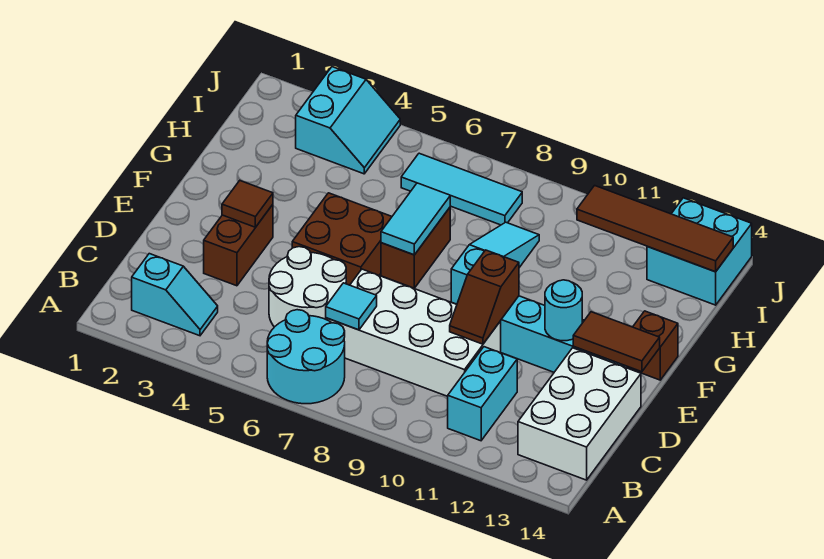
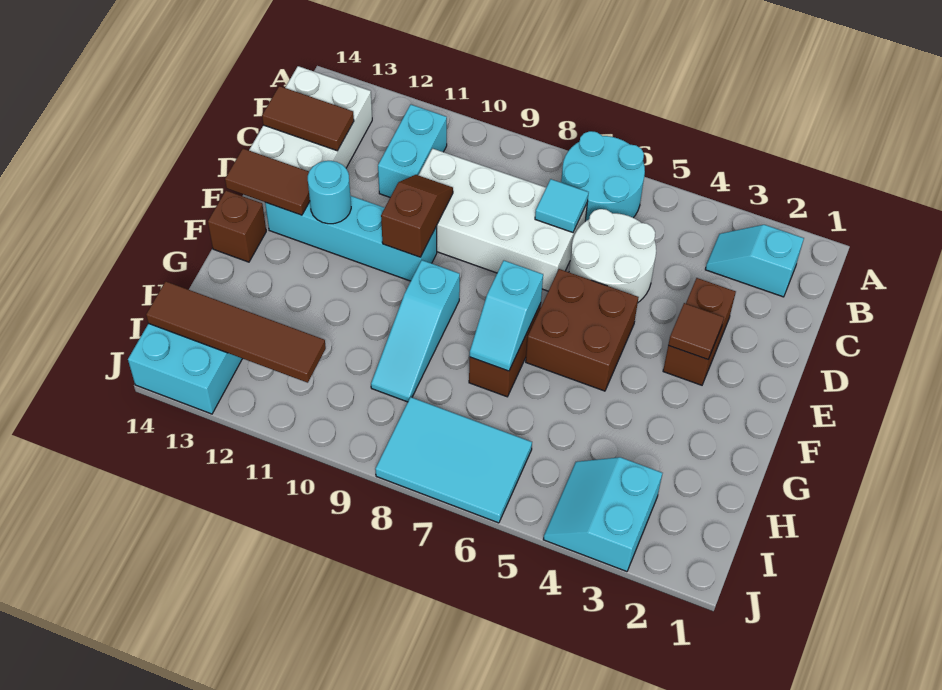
none -> brown 1x2 tile [262,86,354,151]
cyan 1x2 tile [381,183,450,255] -> cyan 1x2 slope [470,261,543,371]
cyan 1x3 tile [401,153,522,225] -> cyan 2x3 tile [375,397,532,523]

